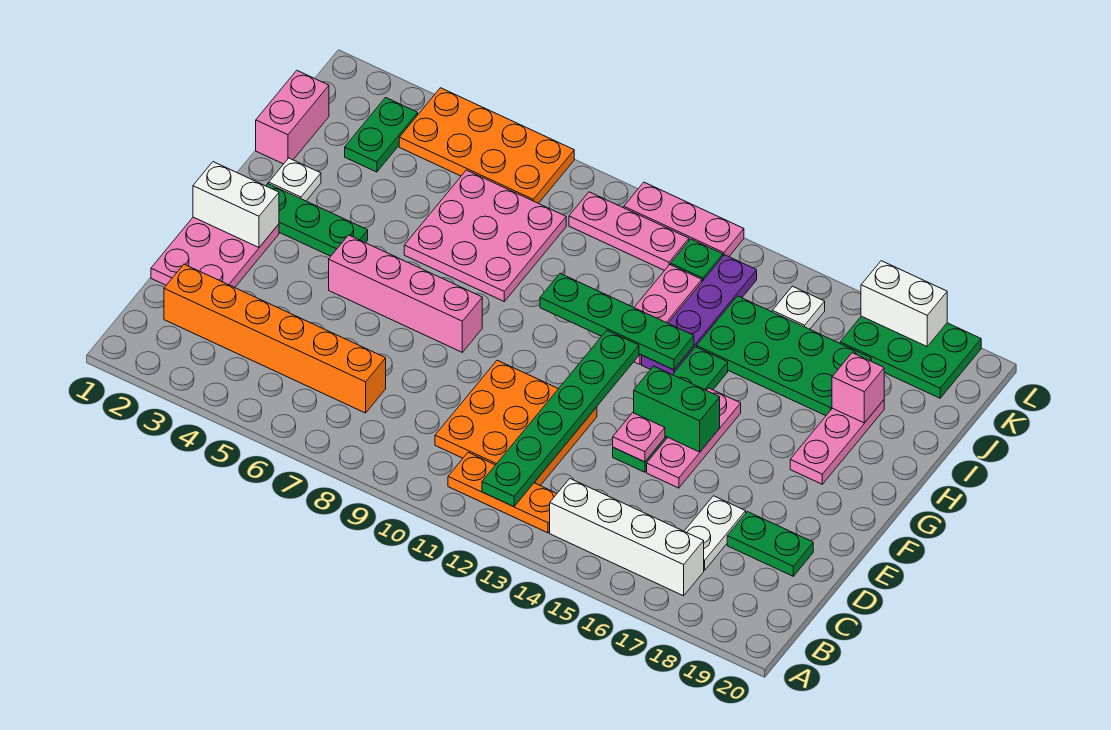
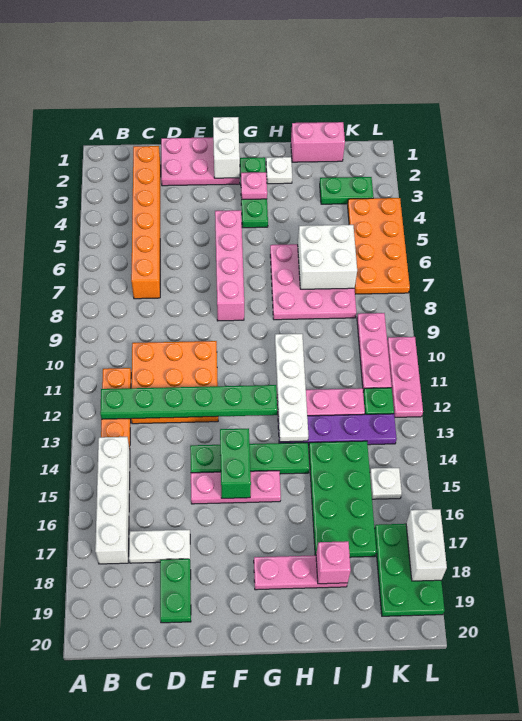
pink 1x1 plate [613,413,665,462] -> pink 1x1 plate moved to [241,172,267,199]
green 1x4 plate [540,274,694,370] -> white 1x4 plate [275,334,308,442]
none -> white 2x2 brick [298,225,357,289]

